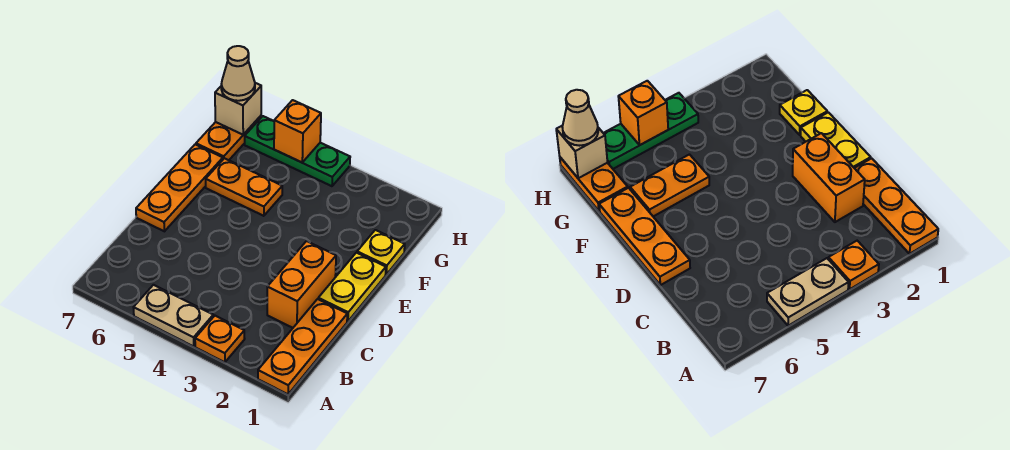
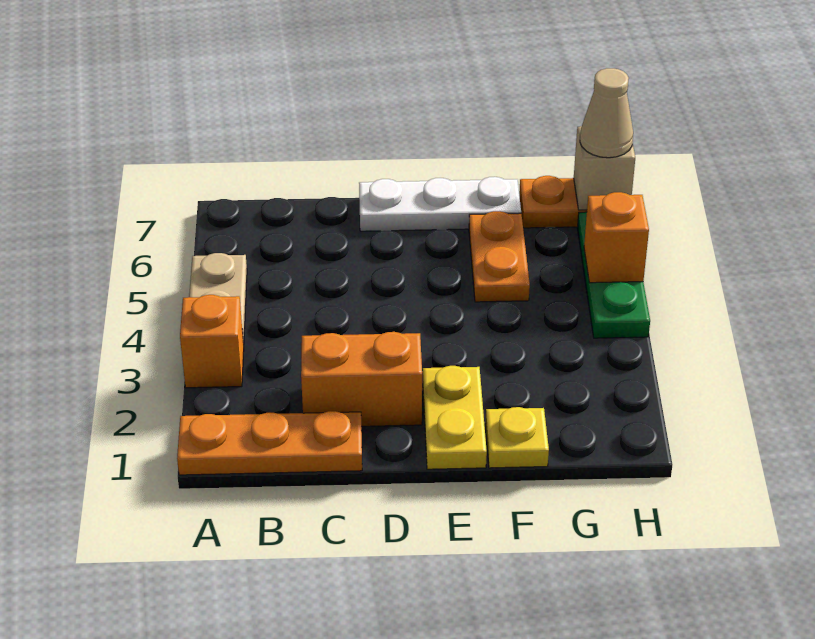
orange 1x1 plate [195,316,245,362] -> orange 1x1 brick [180,295,244,388]
yellow 1x2 plate [318,253,386,321] -> yellow 1x2 plate turned to [423,366,487,469]
orange 1x3 plate [136,144,223,231] -> white 1x3 plate [359,177,521,231]

